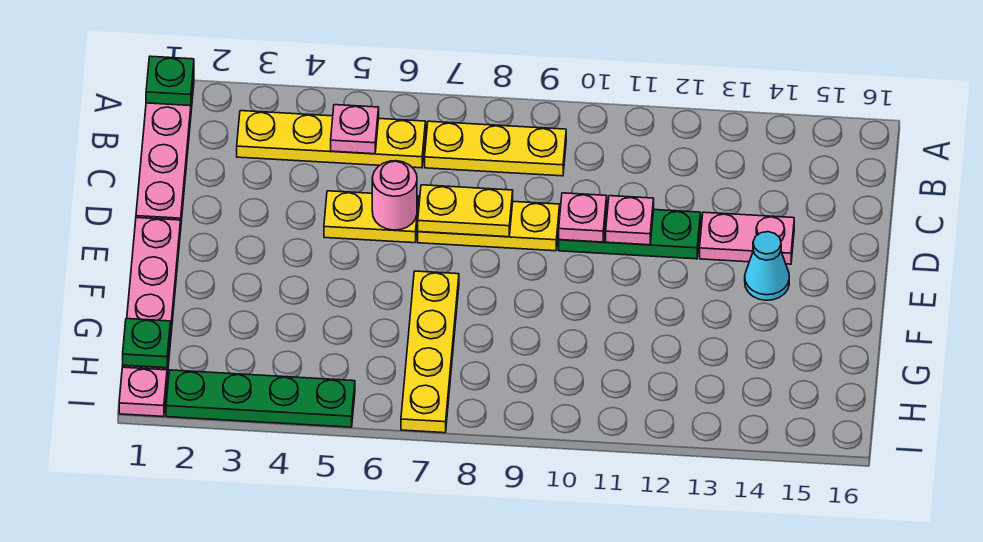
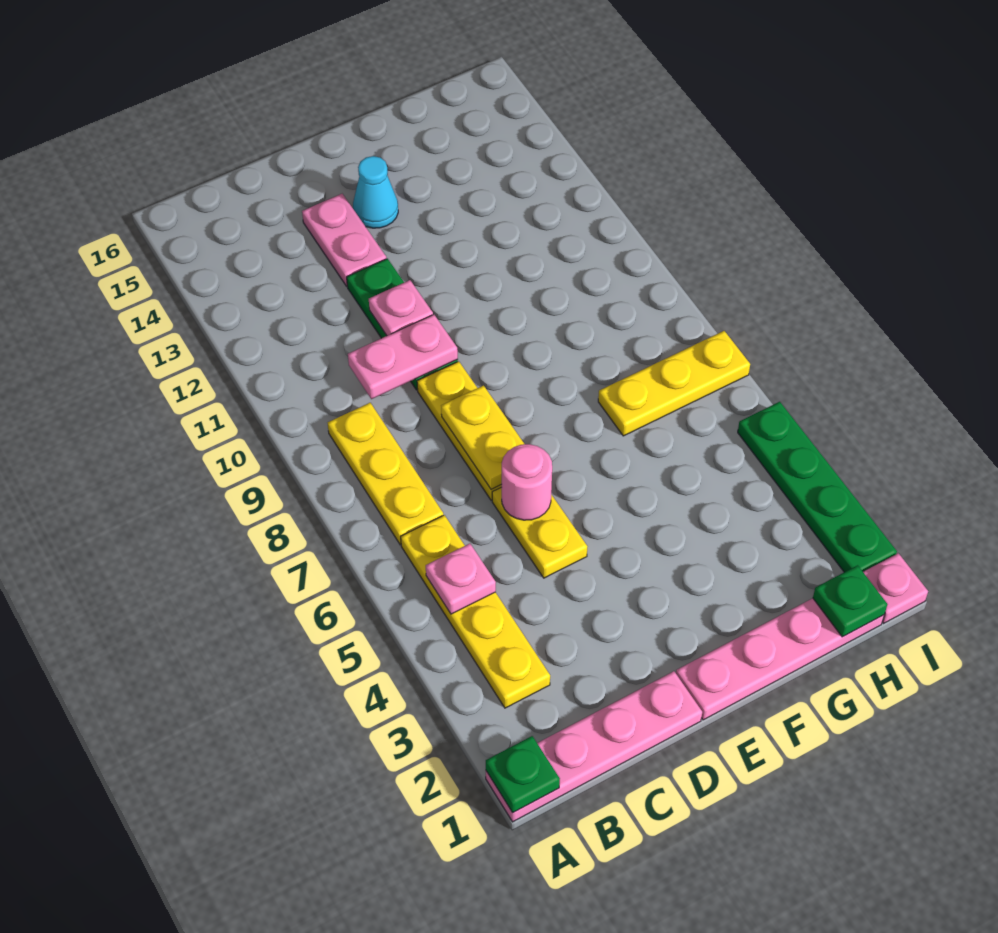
pink 1x1 plate [559,193,607,242] -> pink 1x2 plate [348,315,458,399]
yellow 1x4 plate [401,271,459,433] -> yellow 1x3 plate [598,331,750,436]

